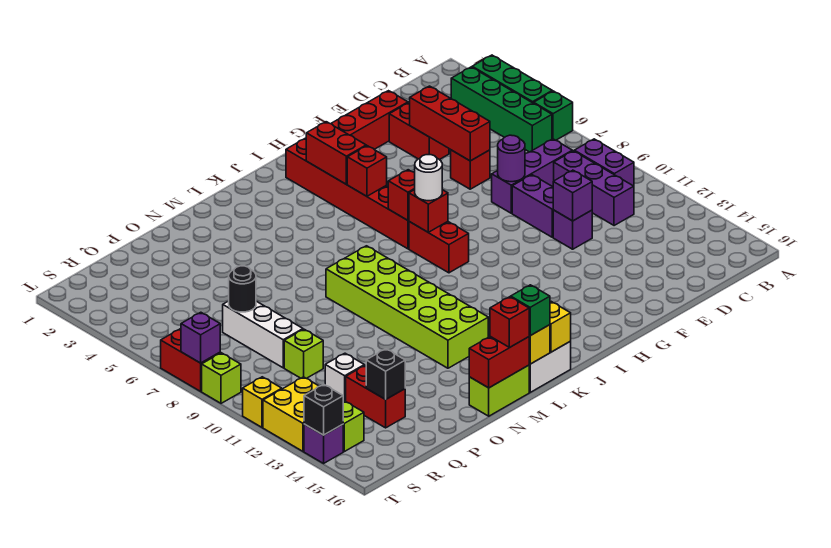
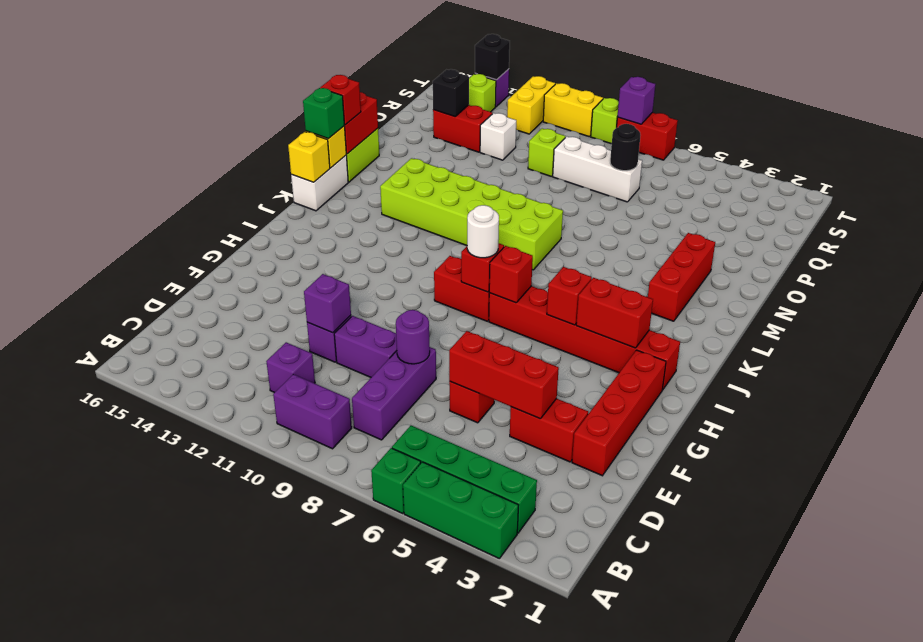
purple 1x3 brick [554,151,634,226] -> purple 1x1 brick [266,342,315,393]
none -> red 1x3 brick [648,233,715,321]
yellow 2x2 brick [263,377,319,451] -> yellow 1x2 brick [507,76,555,134]
yellow 1x1 brick [243,377,282,427] -> yellow 1x2 brick [543,83,603,137]

